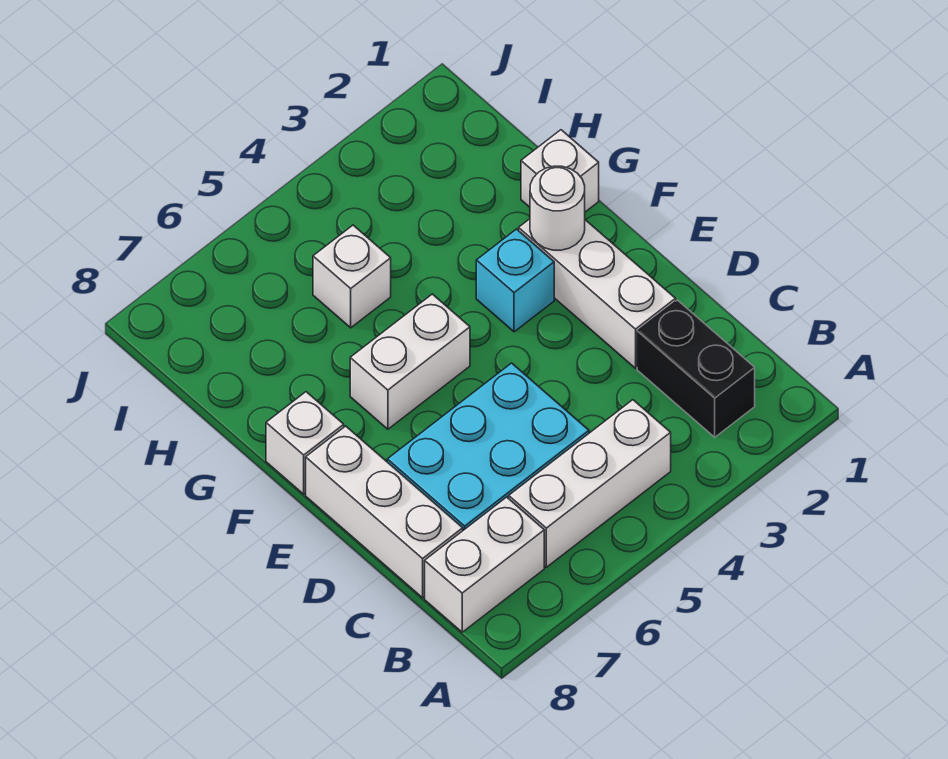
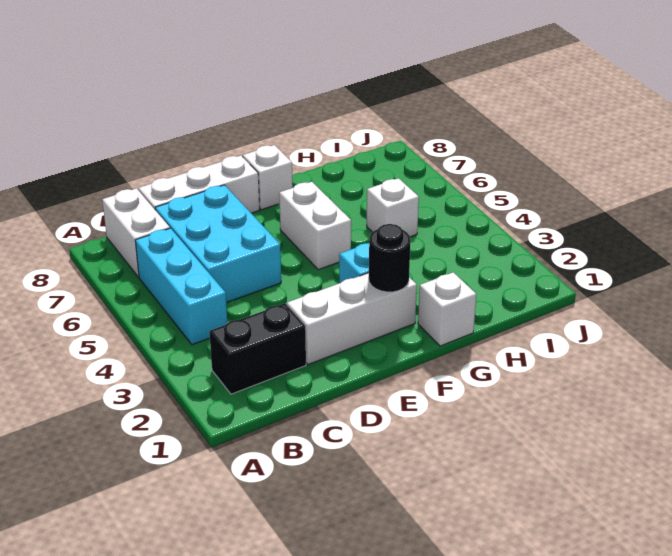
white 1x3 brick [509,400,671,567] -> cyan 1x3 brick [135,228,227,345]
white 1x1 round brick [530,166,585,250] -> black 1x1 round brick [369,224,411,292]

